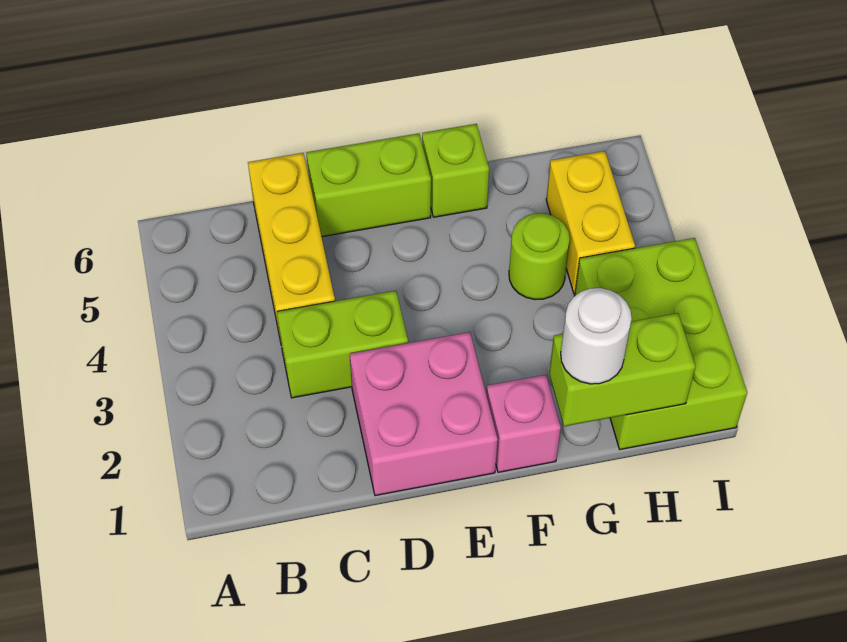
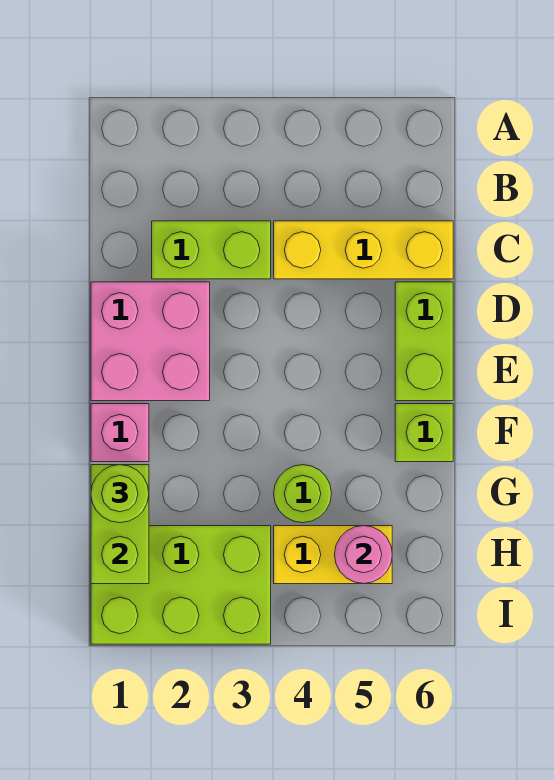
lime 1x2 brick [277,291,408,398] -> lime 1x2 brick turned to [152,221,271,279]
white 1x1 round brick [561,288,632,384] -> lime 1x1 round brick [91,465,149,523]
none -> pink 1x1 round brick [335,526,392,584]

